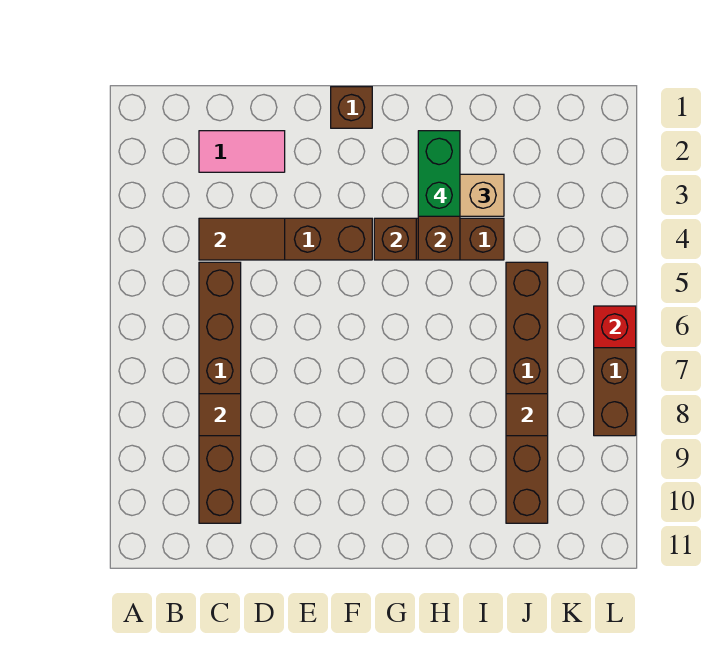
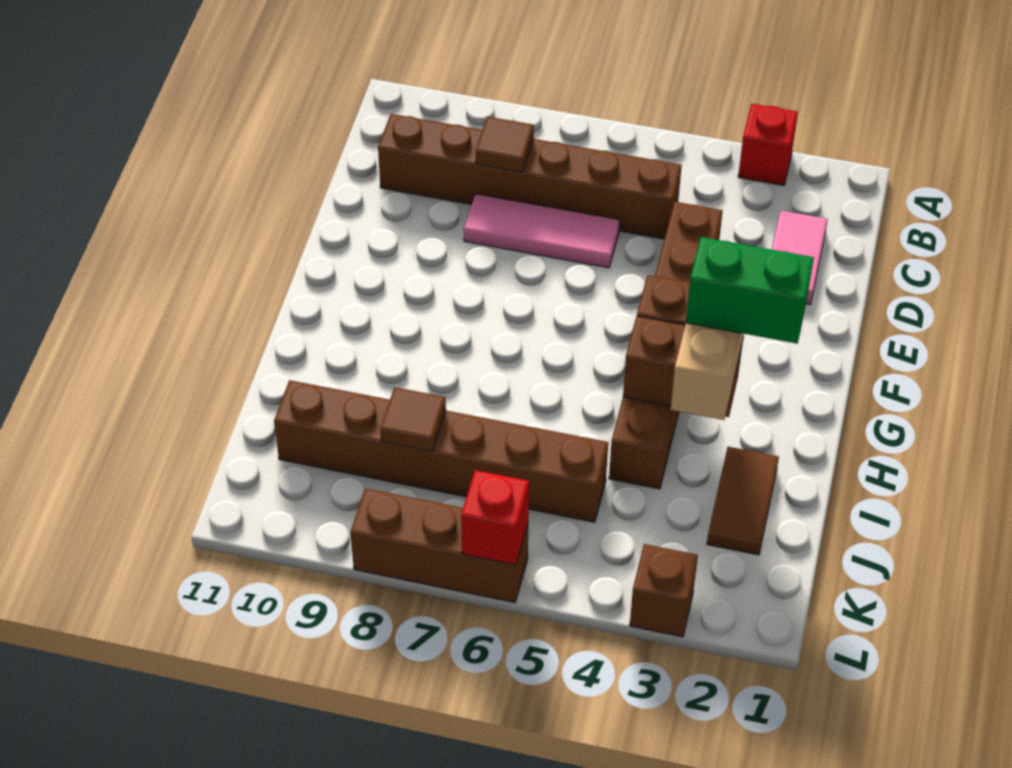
none -> red 1x1 brick [738,104,798,185]
brown 1x2 tile [199,218,285,260] -> brown 1x2 tile moved to [707,447,779,555]
none -> pink 1x3 tile [464,194,620,268]
brown 1x1 brick [331,87,372,128] -> brown 1x1 brick moved to [630,544,698,637]

